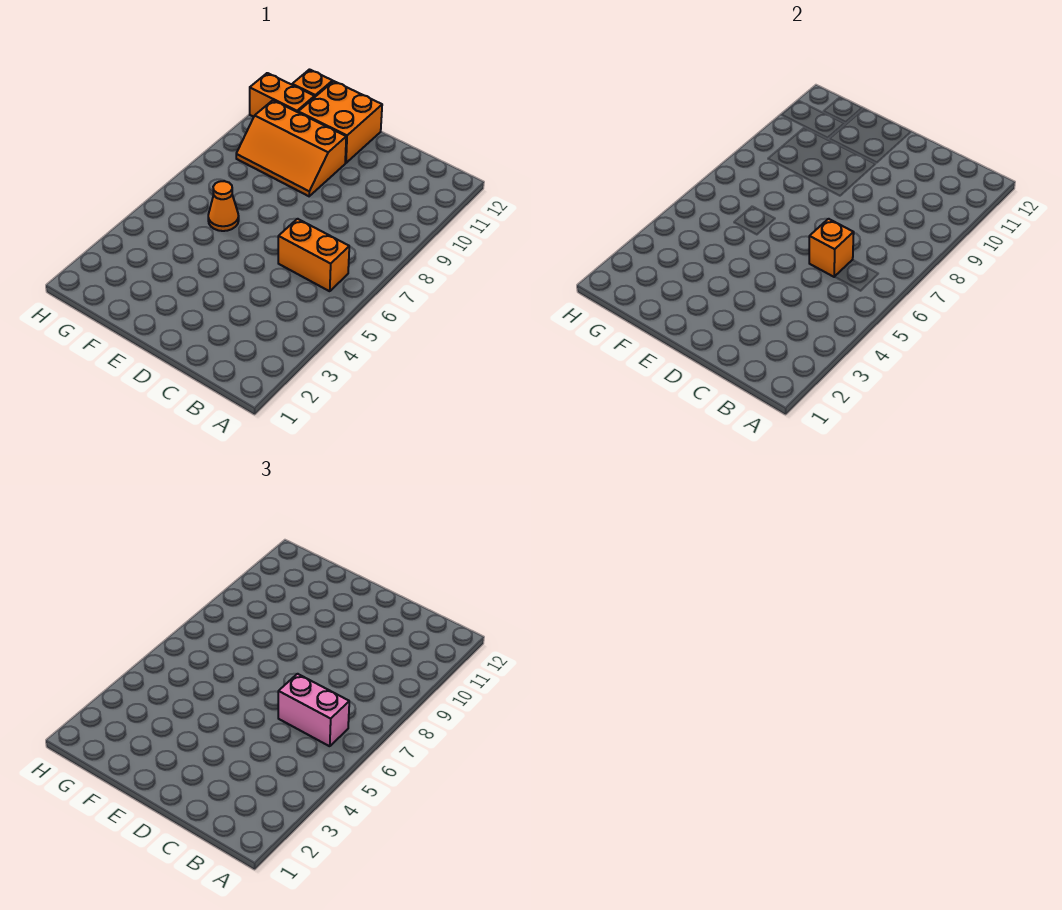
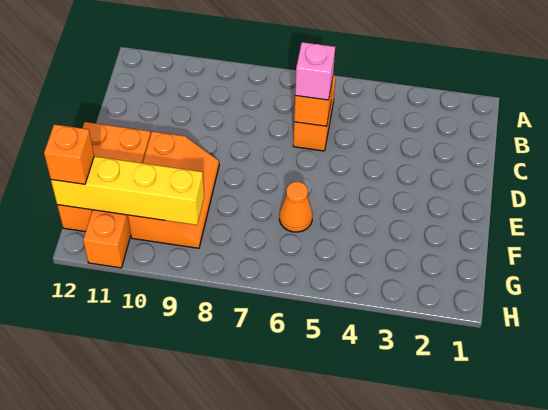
pink 1x2 brick [278,674,349,746] -> pink 1x1 brick [295,42,335,100]
none -> yellow 1x4 brick [51,156,204,225]
none -> orange 1x1 brick [44,124,94,184]

